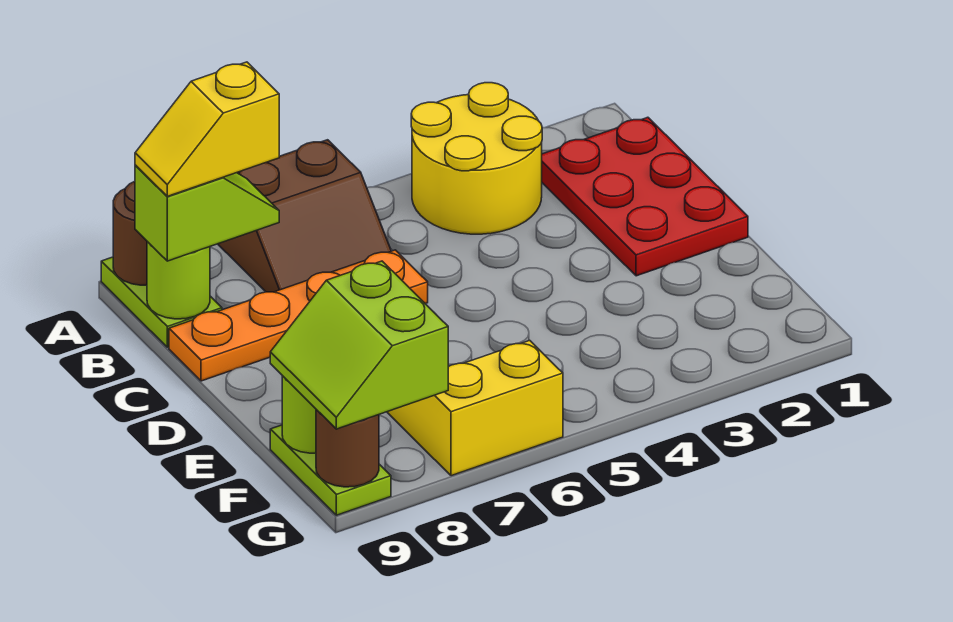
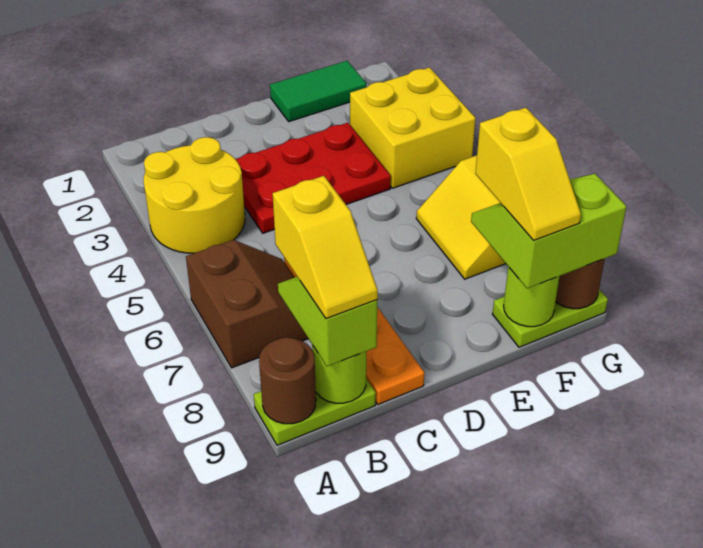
red 2x3 plate [542,117,748,276] -> red 2x3 plate moved to [235,123,391,233]
none -> green 1x2 tile [270,61,366,122]
none -> yellow 2x2 brick [350,67,476,188]
lime 2x2 slope [270,261,448,429] -> lime 2x2 slope turned to [471,174,627,288]
none -> yellow 1x2 slope [475,108,581,241]

